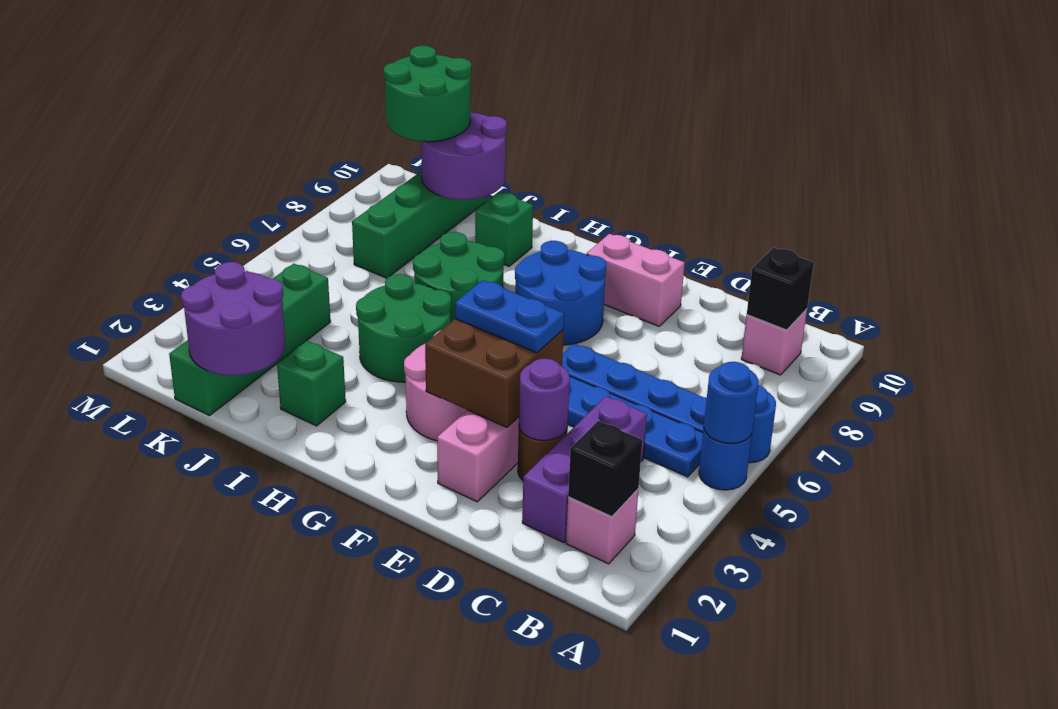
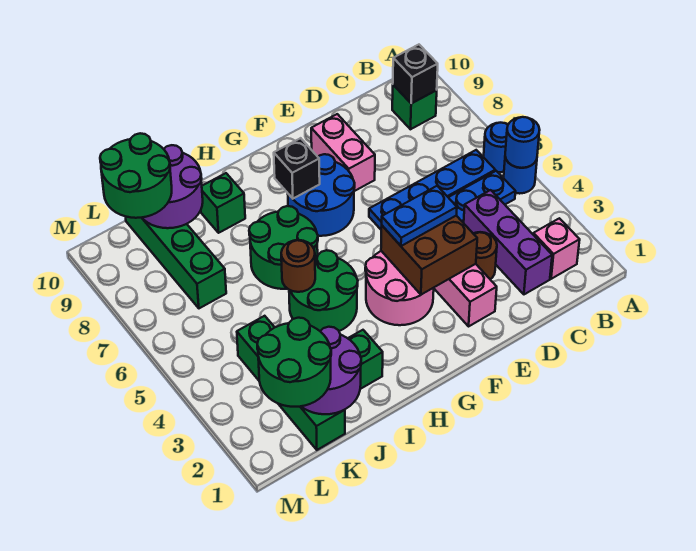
black 1x1 brick [568,421,642,517] -> black 1x1 brick moved to [274,138,320,199]
pink 1x1 brick [741,309,807,375] -> green 1x1 brick [392,85,437,129]
purple 1x1 round brick [519,359,570,441] -> none
pink 1x2 brick [587,234,685,326] -> pink 1x2 brick turned to [311,114,375,191]
none -> brown 1x1 round brick [281,240,315,292]
none -> green 2x2 round brick [257,318,331,407]

